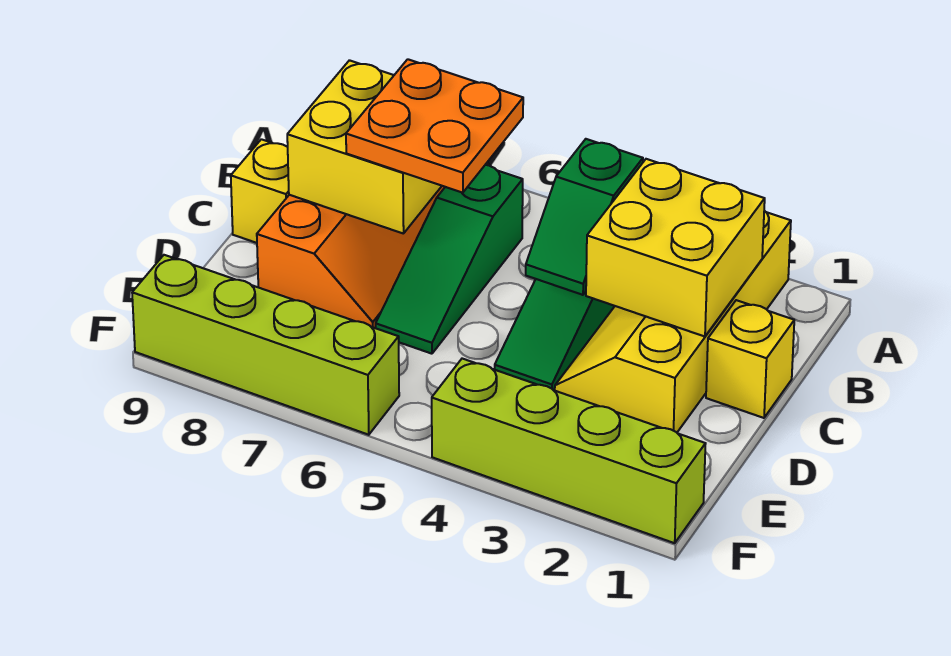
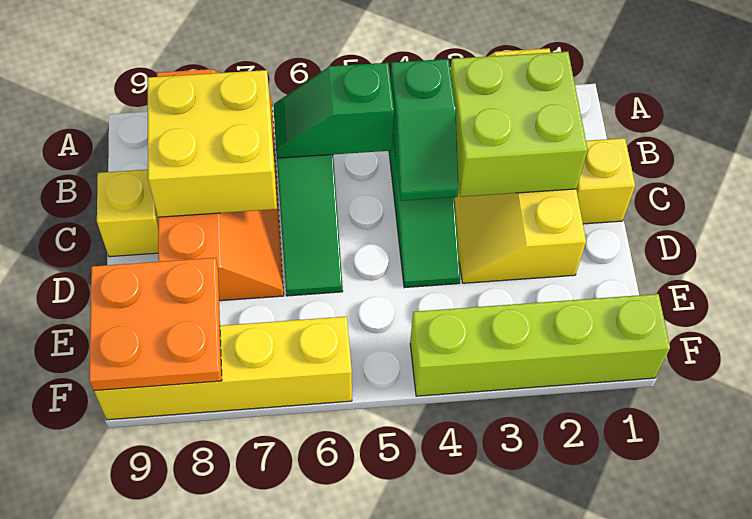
yellow 2x2 brick [586,159,765,337] -> lime 2x2 brick [450,52,588,197]
none -> green 1x2 slope [273,63,394,158]
orange 2x2 plate [346,59,523,193] -> orange 2x2 plate moved to [89,258,222,391]
lime 1x4 brick [132,255,399,435] -> yellow 1x4 brick [94,316,352,420]

